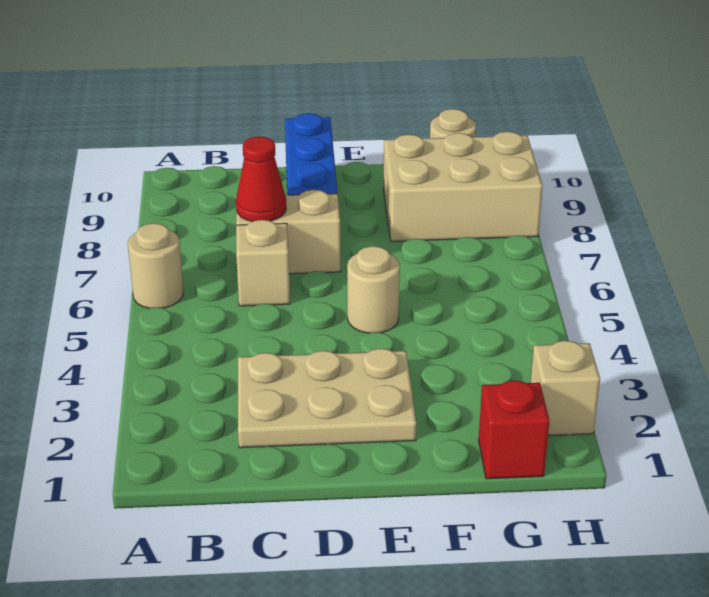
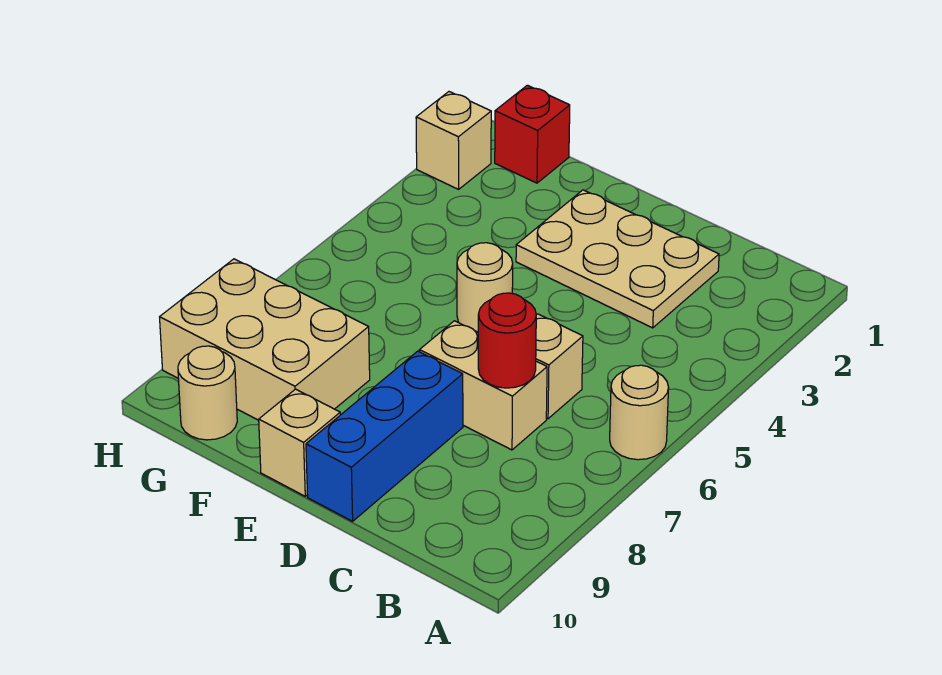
red 1x1 cone [236,137,286,222] -> red 1x1 round brick [478,293,536,388]
none -> tan 1x1 brick [259,389,340,496]

